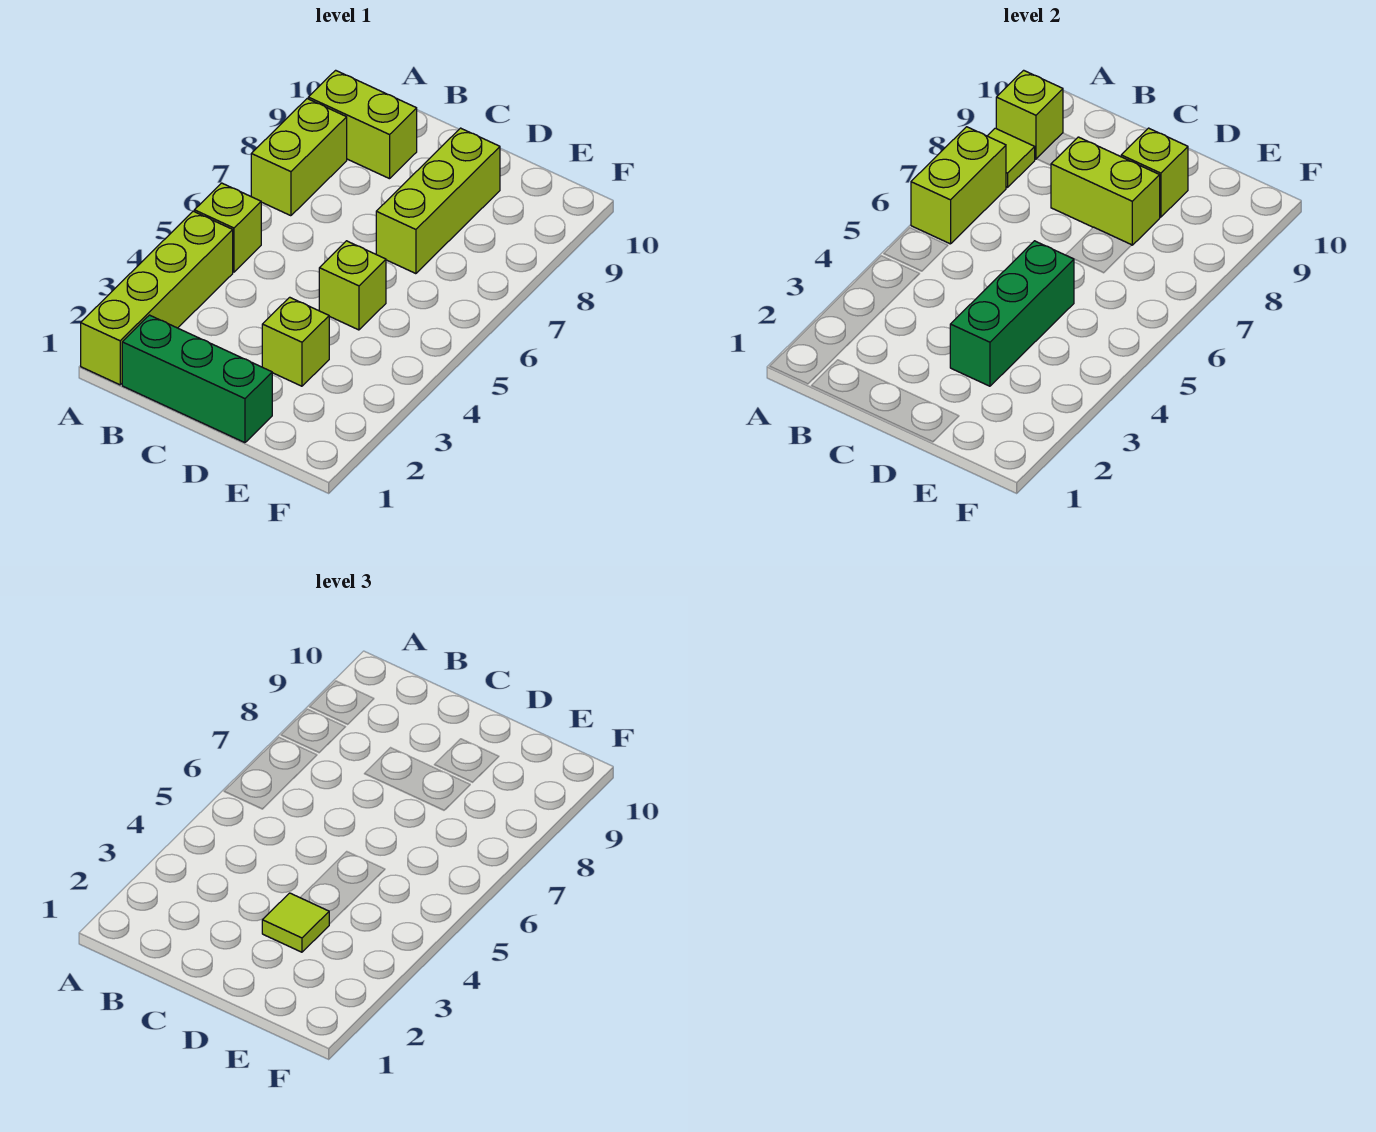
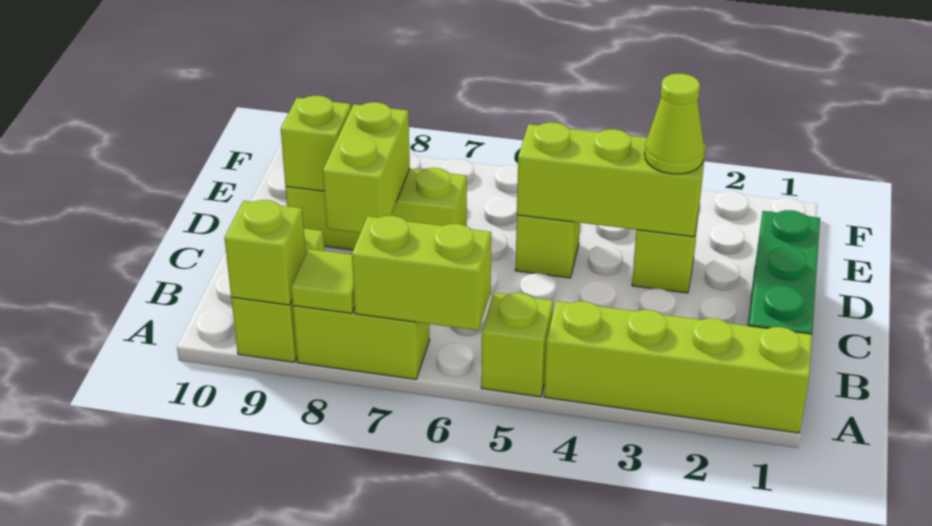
green 1x3 brick [950,241,1074,386] -> lime 1x3 brick [517,122,706,237]
lime 1x1 tile [262,893,329,952] -> lime 1x1 cone [645,74,704,174]

